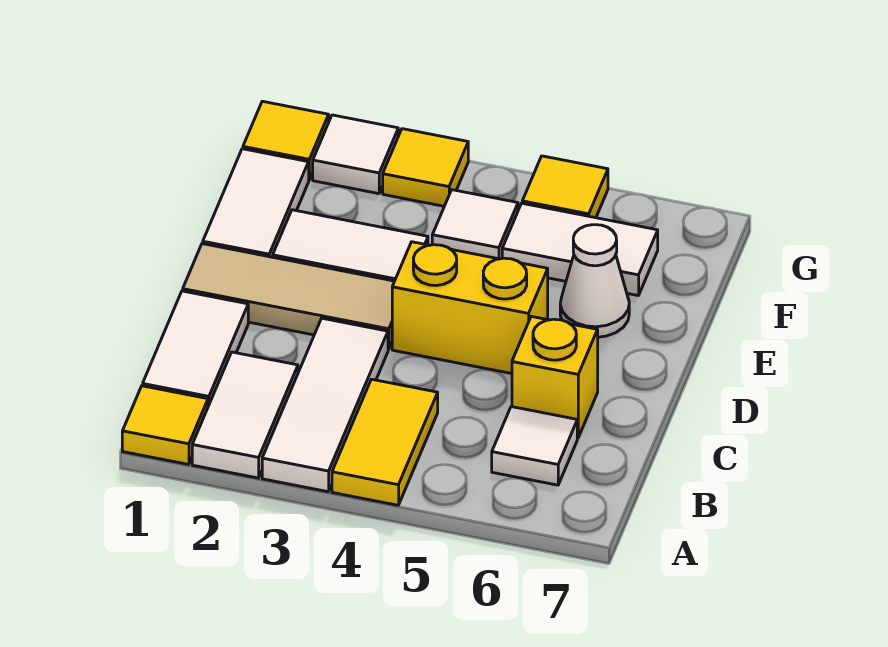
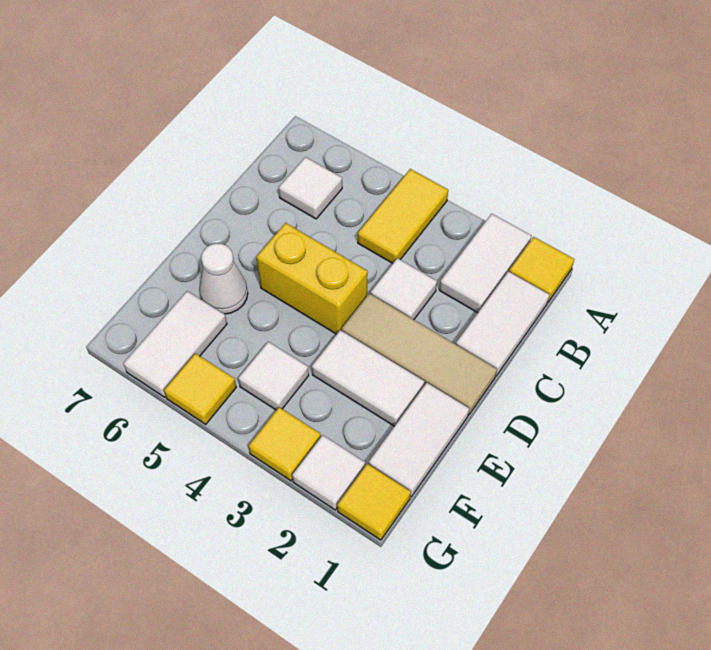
white 1x3 tile [262,318,388,492] -> white 1x1 tile [370,258,437,320]
yellow 1x1 brick [512,316,598,438] -> none
white 1x2 tile [502,203,658,296] -> white 1x2 tile turned to [123,291,227,397]

